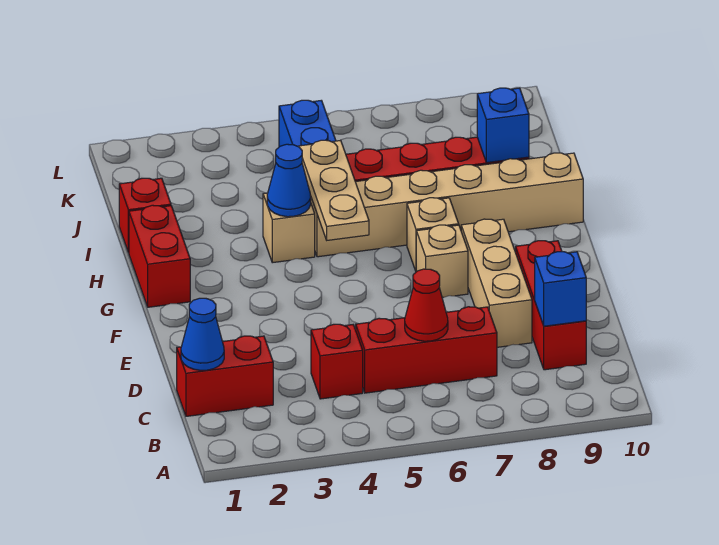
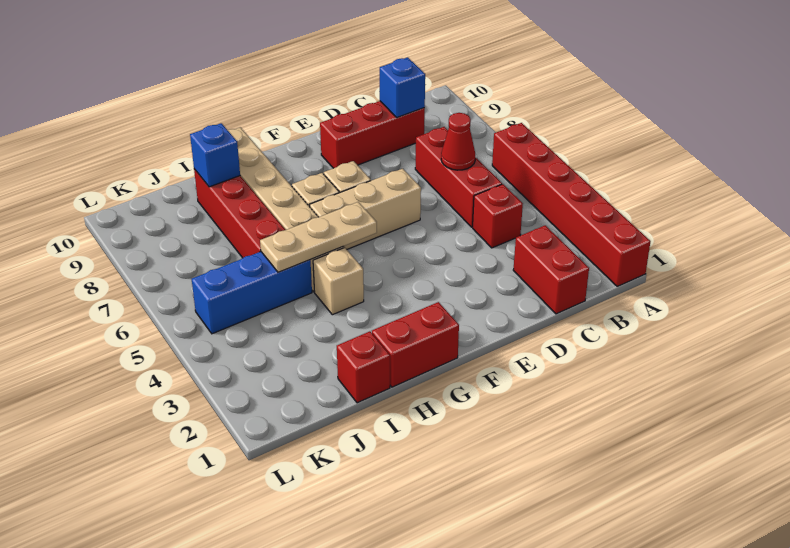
none -> red 1x6 brick [492,123,651,287]
blue 1x1 cone [181,298,224,370] -> none
tan 1x3 brick [461,219,532,347] -> tan 1x3 brick moved to [310,169,421,249]
blue 1x1 cone [267,144,311,217] -> none

